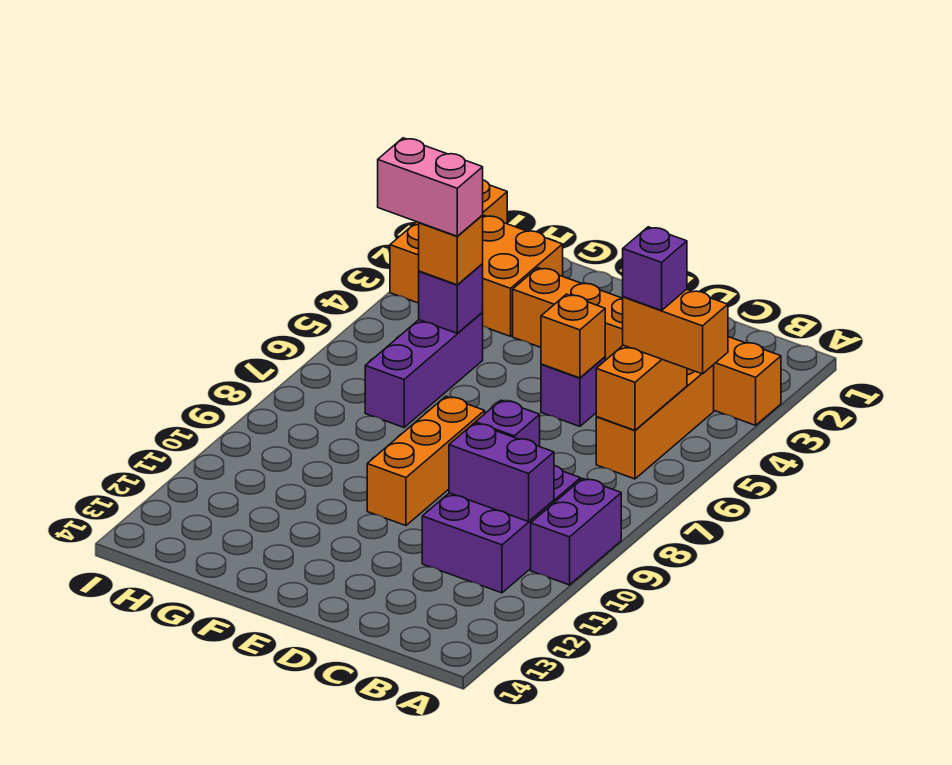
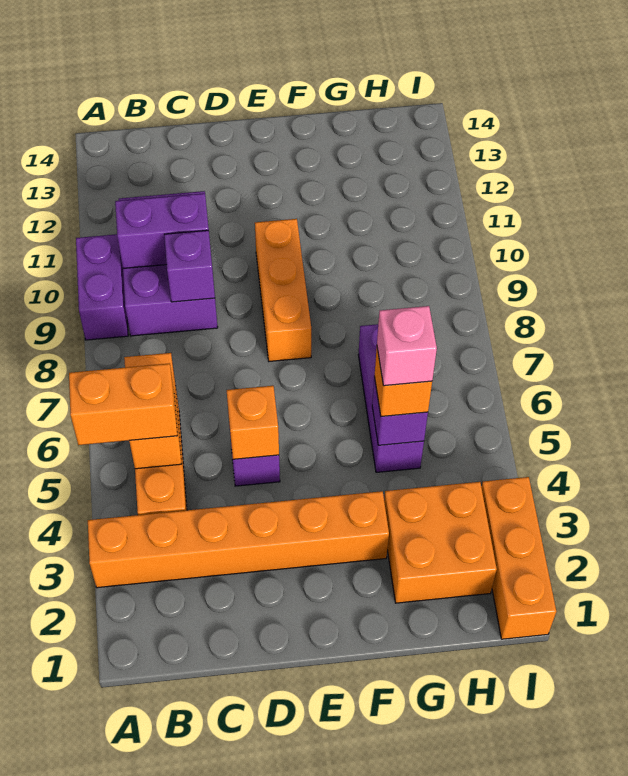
purple 1x1 brick [623,227,687,310] -> none
pink 1x2 brick [378,138,483,236] -> pink 1x1 brick [377,306,437,386]

